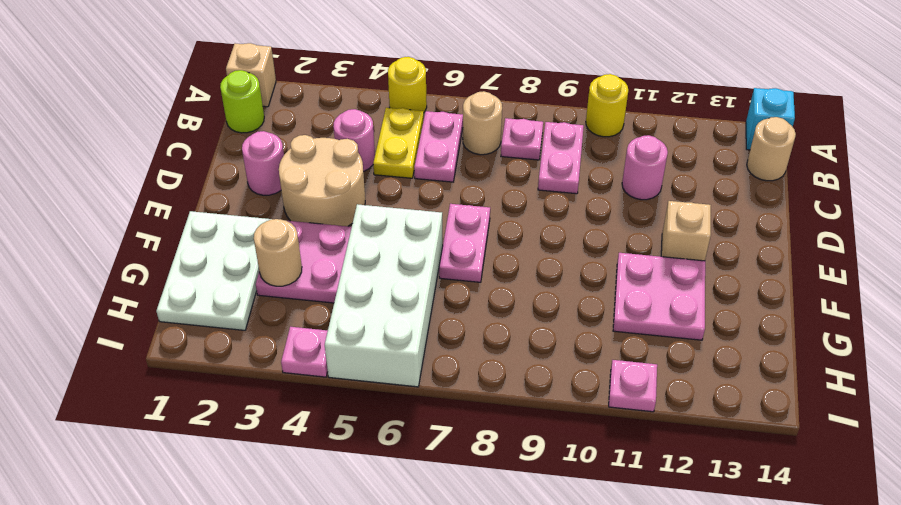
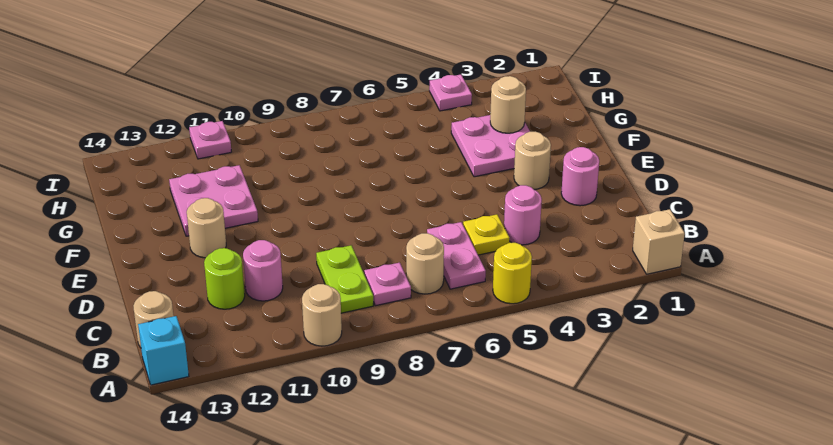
yellow 1x1 round brick [586,74,628,137] -> tan 1x1 round brick [302,284,342,346]
lime 1x1 round brick [220,70,264,133] -> lime 1x1 round brick moved to [204,248,245,309]
yellow 1x2 plate [373,108,424,178] -> yellow 1x1 plate [463,214,509,255]
pink 1x2 plate [538,122,584,194] -> lime 1x2 plate [316,245,373,313]
tan 2x2 round brick [279,135,365,226] -> tan 1x1 round brick [514,132,551,189]
pink 1x2 plate [439,204,490,282] -> none
tan 1x1 brick [661,201,711,261] -> tan 1x1 round brick [187,198,226,258]
white 2x3 plate [156,211,272,330] -> none
white 2x4 brick [325,204,443,387] -> none

